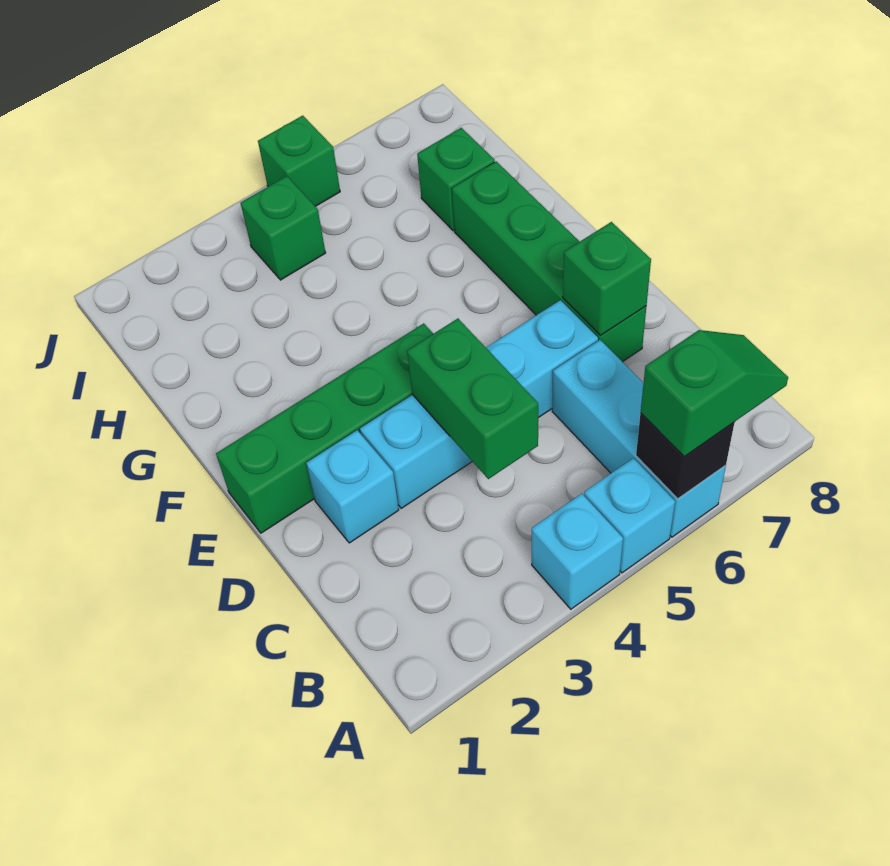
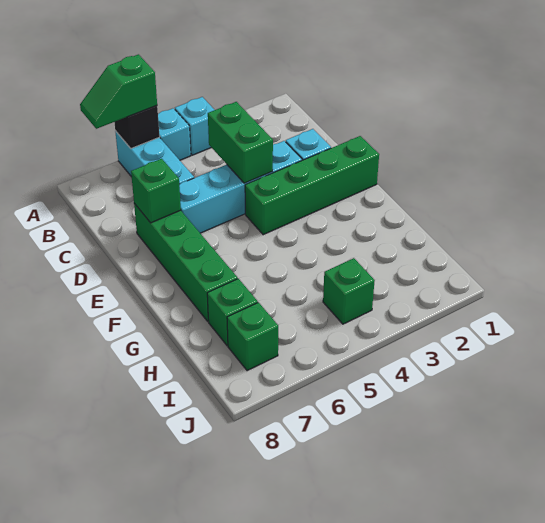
green 1x1 brick [258,116,340,206] -> green 1x1 brick moved to [227,302,278,371]

